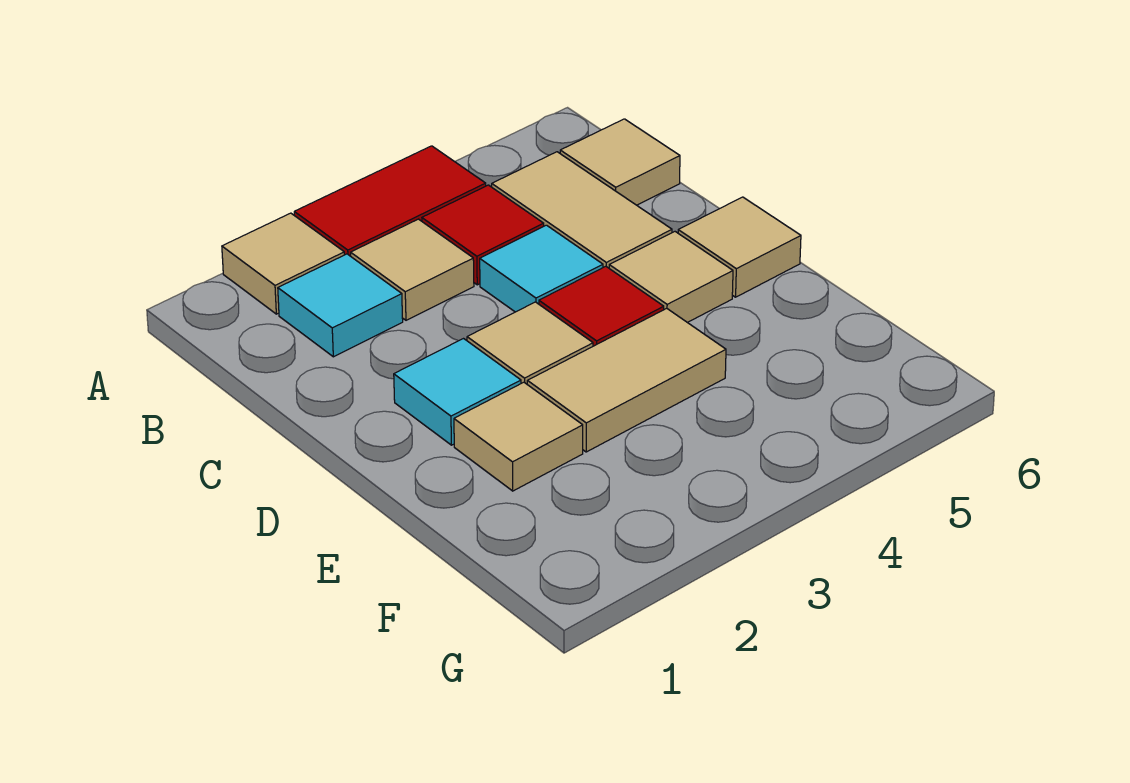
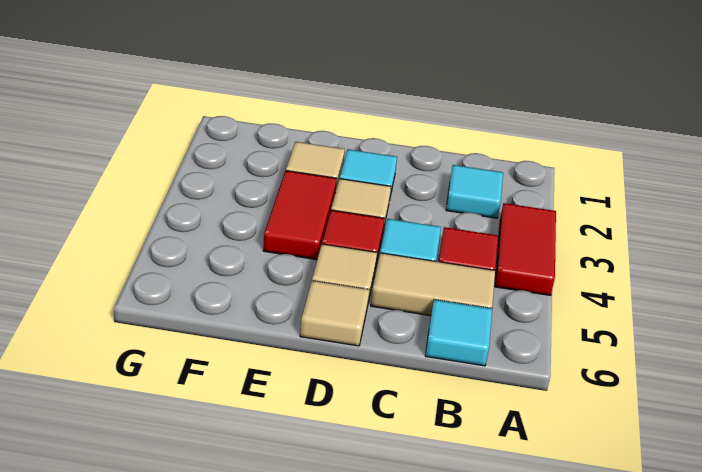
tan 1x1 tile [222,213,344,314] -> none
tan 1x1 tile [351,219,474,320] -> none
tan 1x1 tile [560,119,680,205] -> cyan 1x1 tile [425,300,492,366]
tan 1x2 tile [527,308,726,452] -> red 1x2 tile [263,171,337,260]

